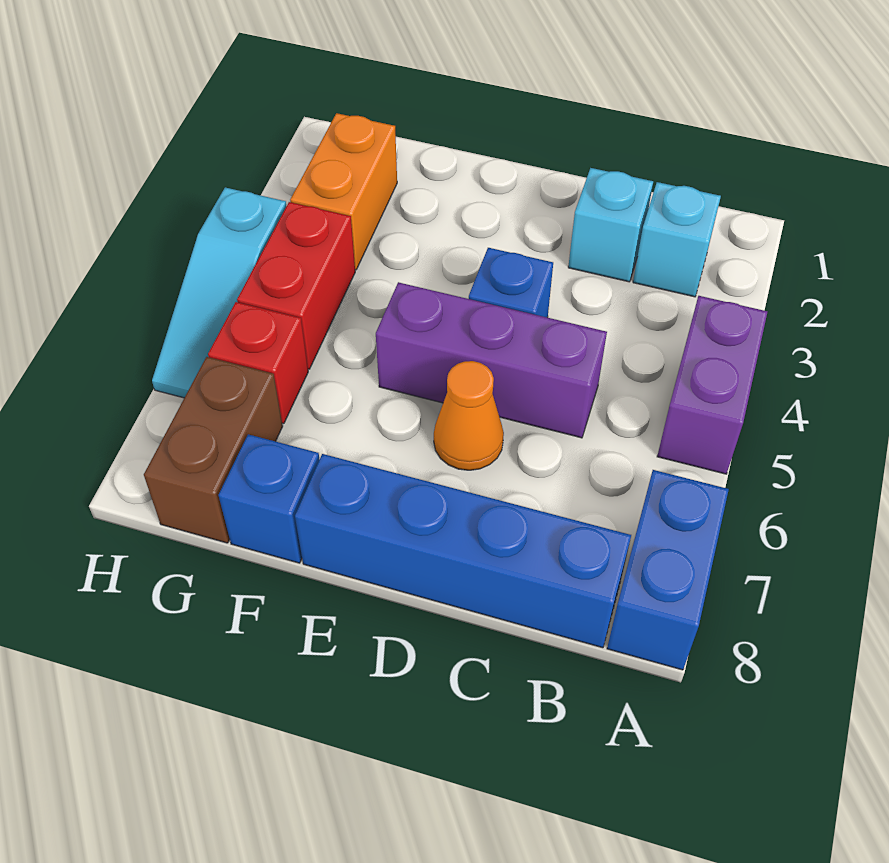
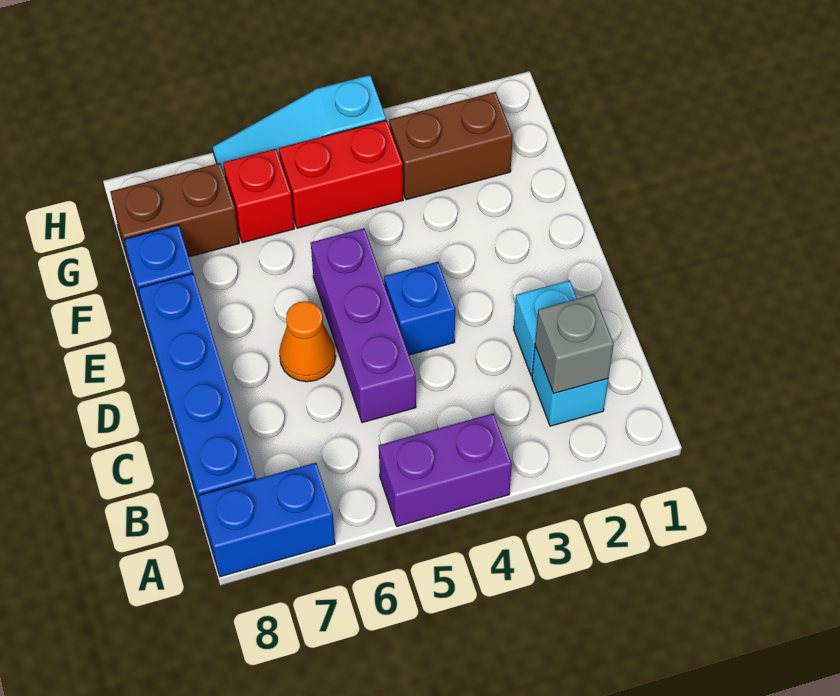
none -> grey 1x1 brick [535,294,614,393]
orange 1x2 brick [290,113,397,270] -> brown 1x2 brick [389,92,513,200]

